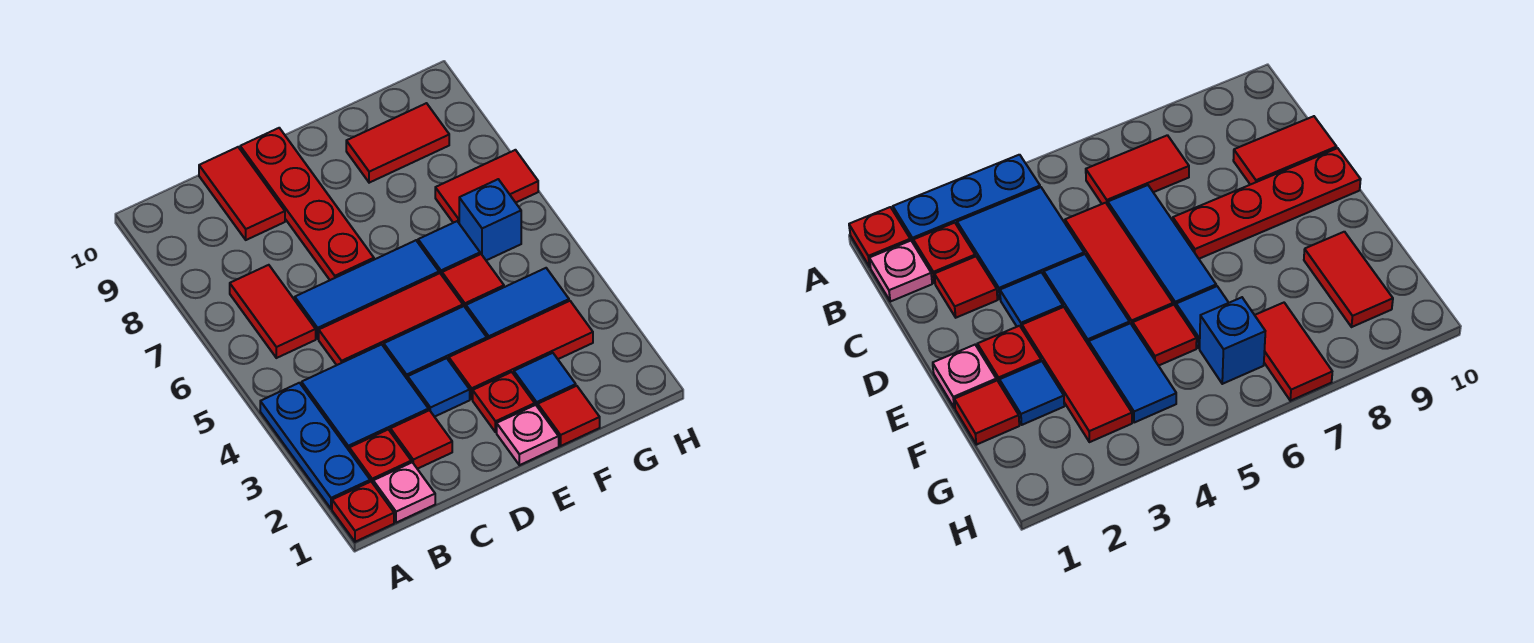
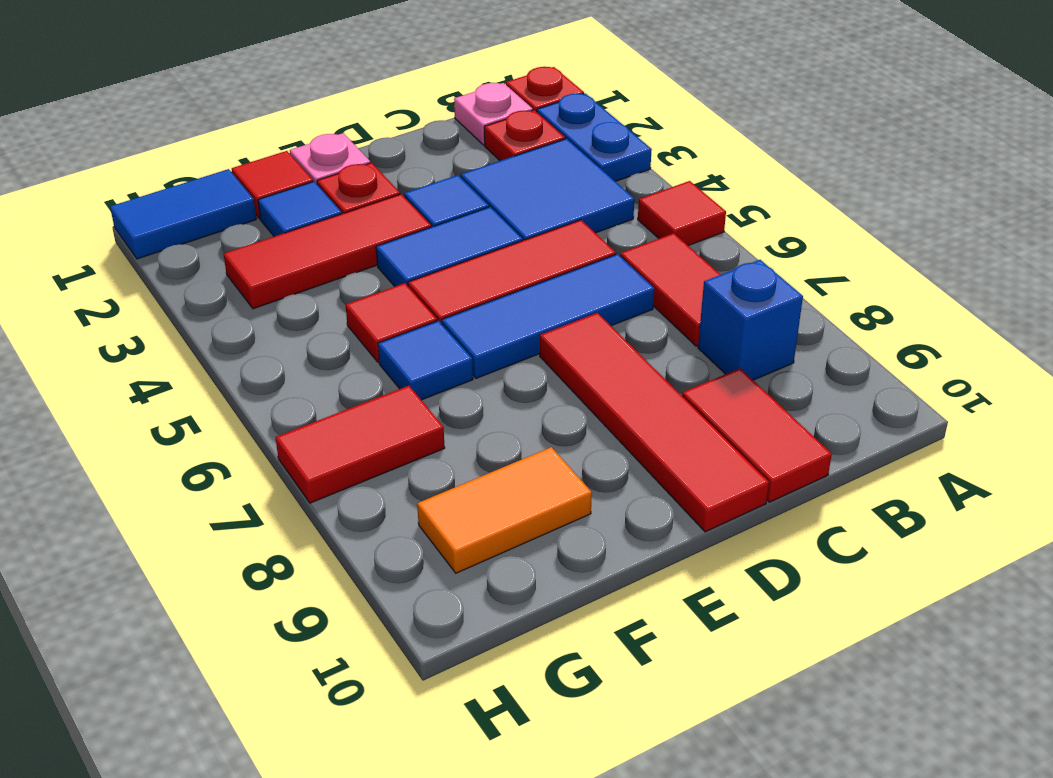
blue 1x3 plate [260,383,370,509] -> blue 1x2 plate [537,94,652,181]
red 1x1 tile [390,410,452,469] -> red 1x1 tile moved to [638,181,726,246]
red 1x4 plate [240,128,374,280] -> red 1x4 tile [540,313,769,532]
blue 1x2 tile [466,268,569,339] -> blue 1x2 tile moved to [110,169,256,259]
red 1x2 tile [346,103,449,183] -> orange 1x2 tile [417,447,592,573]
blue 1x1 brick [459,179,521,260] -> blue 1x1 brick moved to [698,260,803,380]

